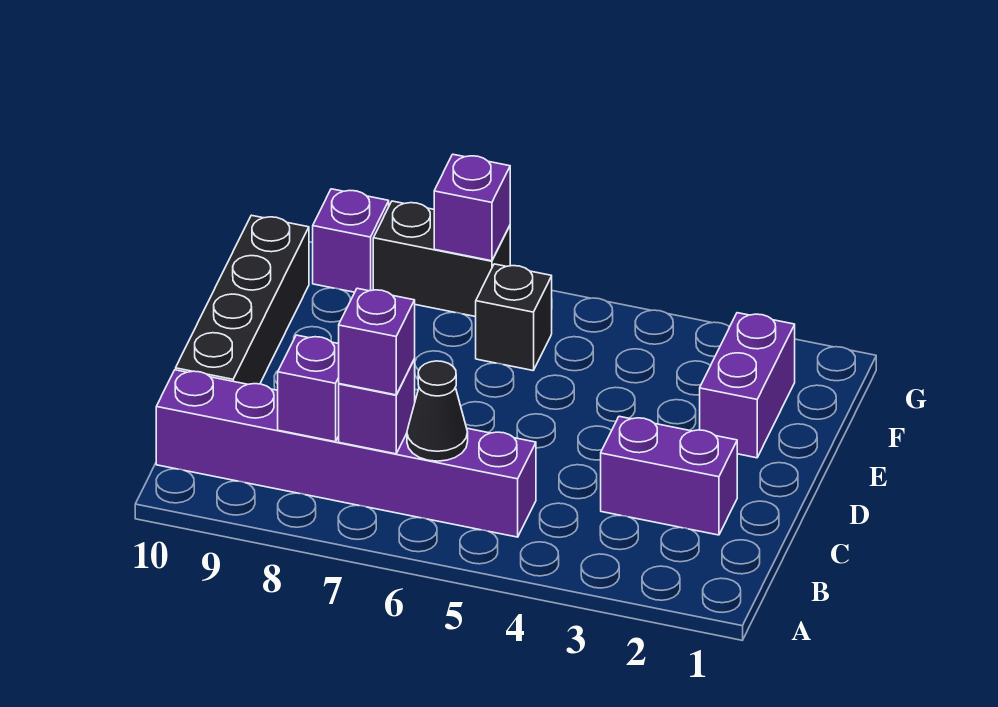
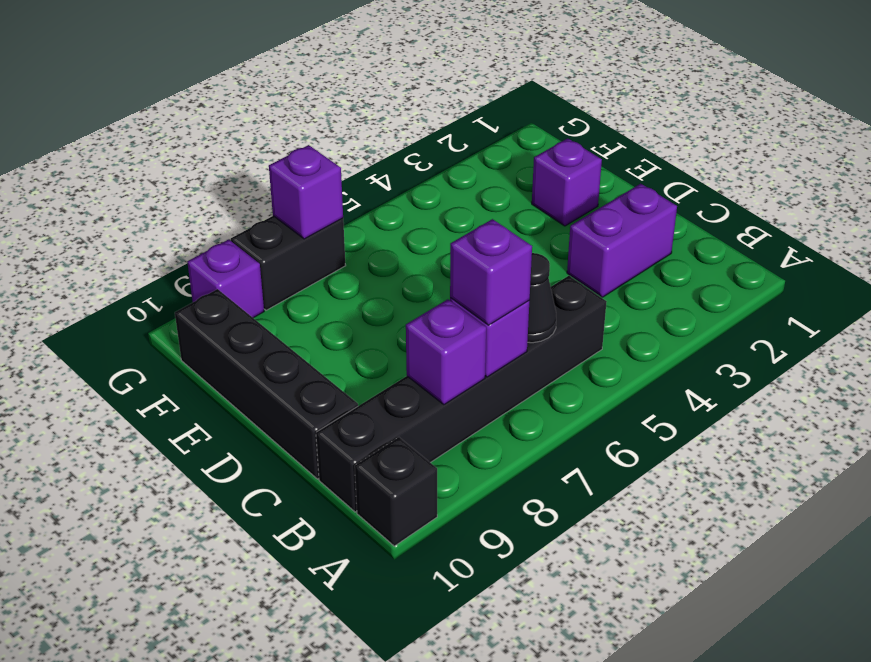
purple 1x6 brick [156,370,536,537] -> black 1x6 brick [316,276,607,512]
purple 1x2 brick [700,313,795,458] -> purple 1x1 brick [532,138,602,226]
black 1x1 brick [476,264,552,370] -> black 1x1 brick moved to [355,437,437,546]

